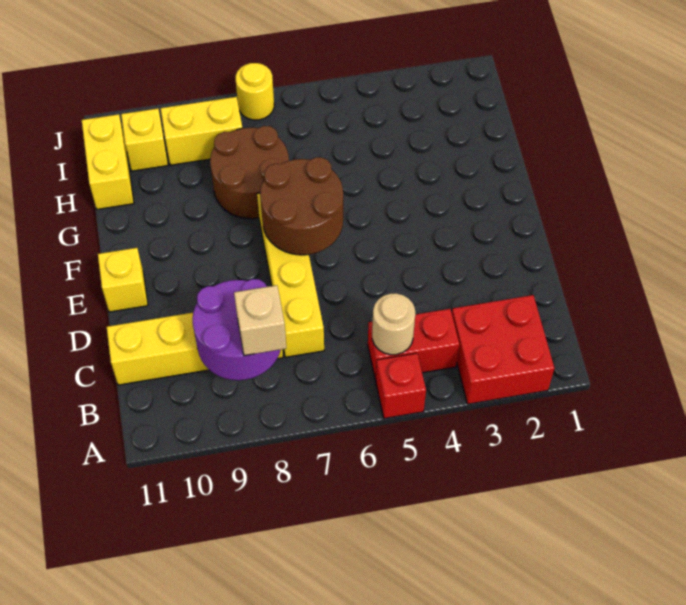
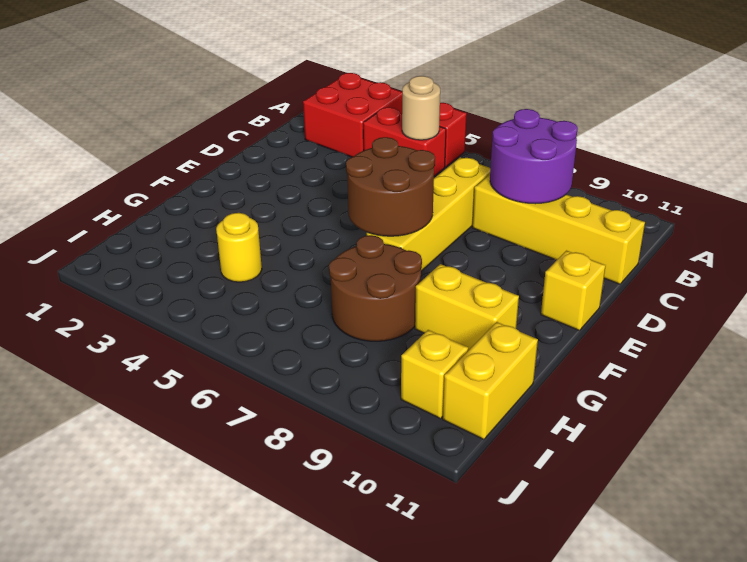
tan 1x1 brick [234,285,286,356] -> none
yellow 1x2 brick [160,97,242,165] -> yellow 1x2 brick moved to [415,264,519,351]
yellow 1x1 round brick [236,63,274,120] -> yellow 1x1 round brick moved to [216,213,262,282]

